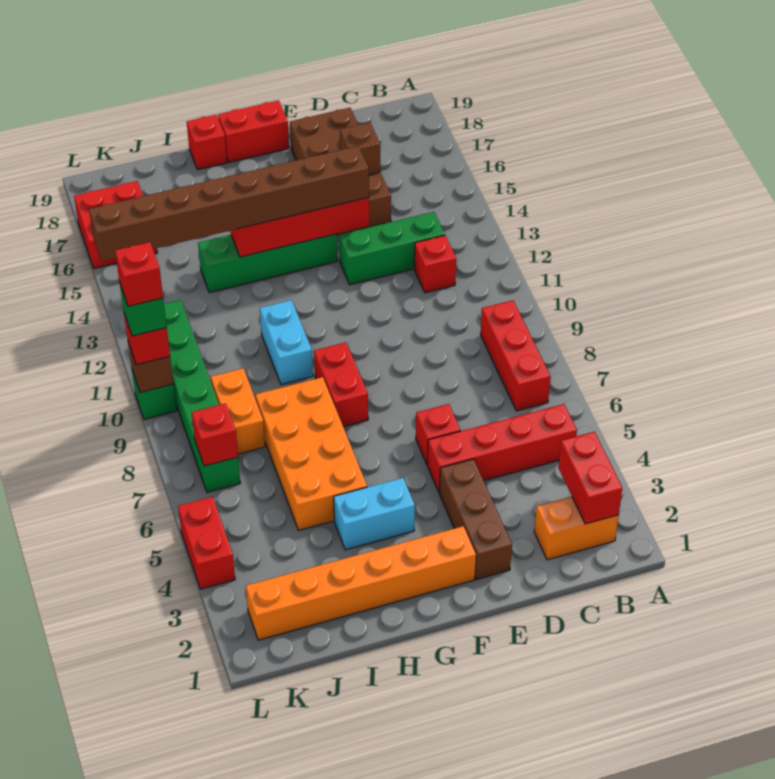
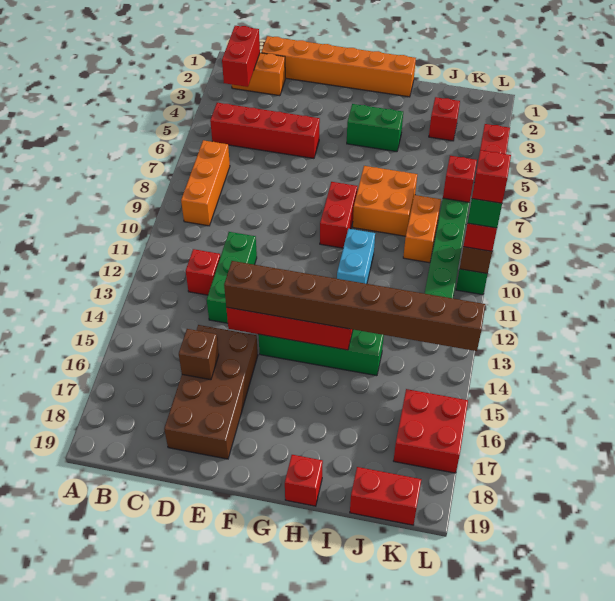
red 1x3 brick [481,300,550,411] -> orange 1x3 brick [181,140,230,226]
green 1x3 brick [339,212,445,285] -> green 1x3 brick turned to [207,232,257,323]
brown 1x3 brick [439,459,512,579] -> none
red 1x1 brick [416,404,461,465] -> red 1x1 brick moved to [429,97,460,141]
orange 1x6 brick [246,526,476,640] -> orange 1x6 brick moved to [261,36,416,97]
red 1x2 brick [218,100,289,162] -> red 1x2 brick moved to [350,467,421,525]
cyan 1x2 brick [334,478,415,550] -> green 1x2 brick [347,104,403,152]
orange 2x4 brick [255,377,367,530] -> orange 2x2 brick [353,166,417,236]

